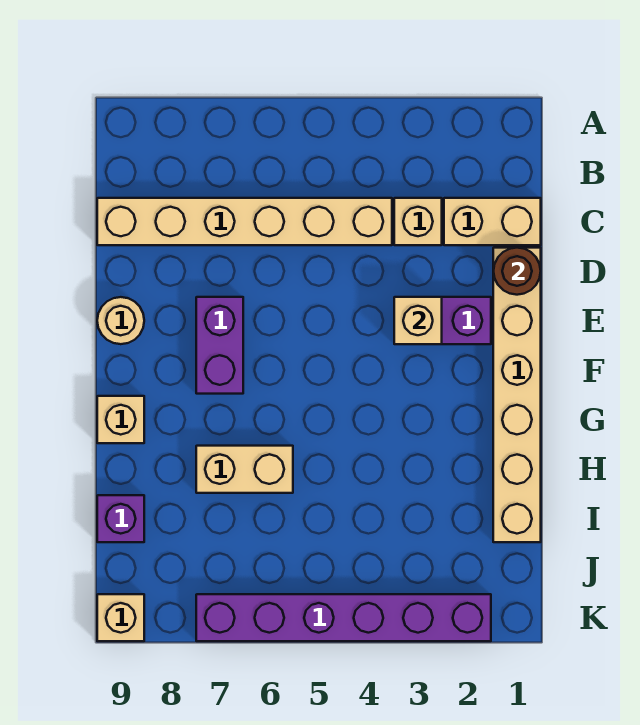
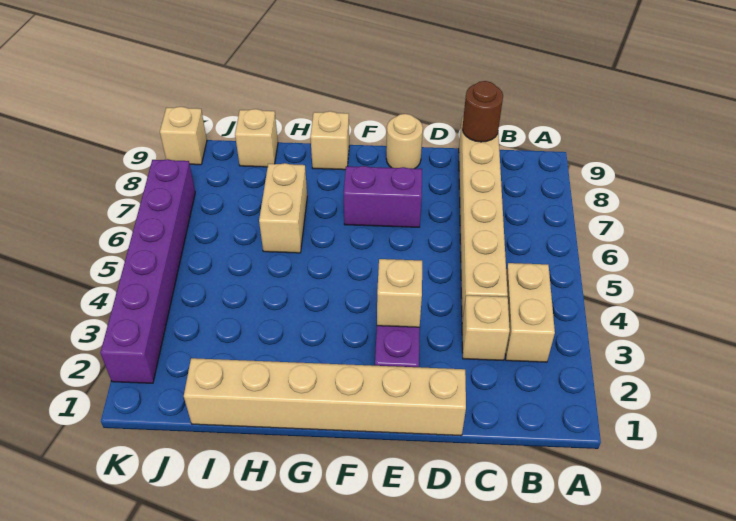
tan 1x2 brick [444,198,541,245] -> tan 1x2 brick moved to [505,263,555,362]
brown 1x1 round brick [494,248,541,295] -> brown 1x1 round brick moved to [462,81,503,142]
purple 1x1 brick [97,495,144,542] -> tan 1x1 brick [235,109,278,167]

